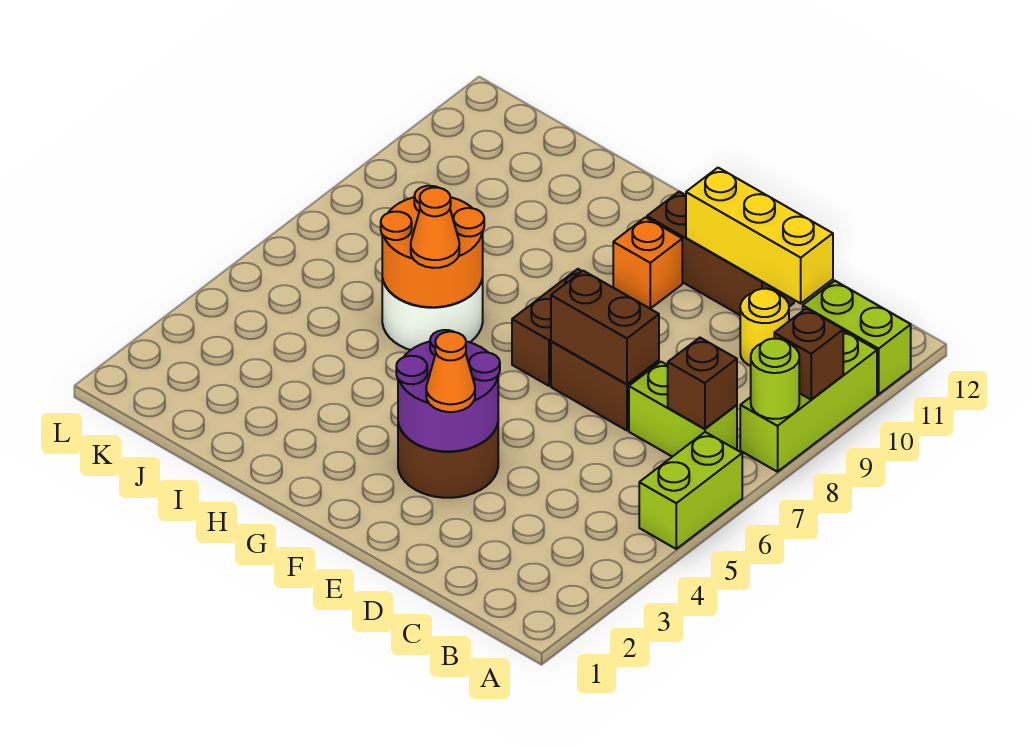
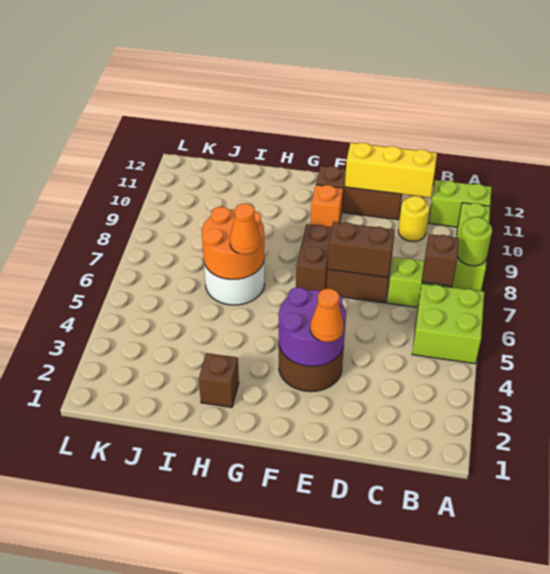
lime 1x2 brick [639,432,742,549] -> lime 2x2 brick [412,283,484,364]
brown 1x1 brick [774,308,843,399] -> brown 1x1 brick moved to [199,353,239,407]

